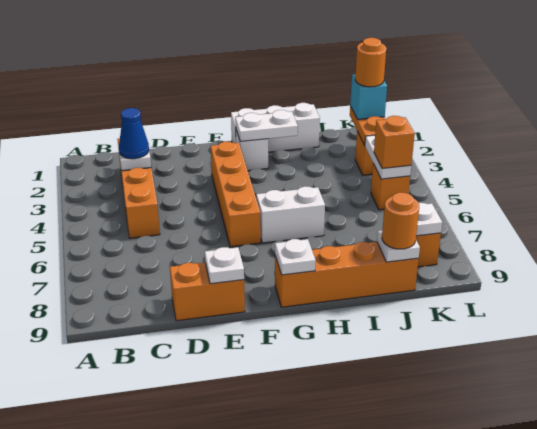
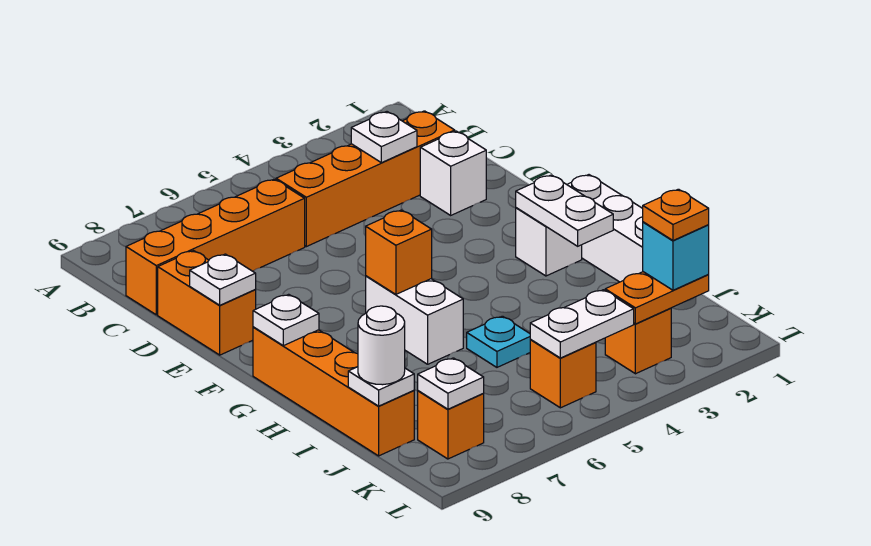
blue 1x1 cone [118,108,149,159] -> none
none -> white 1x1 brick [420,131,486,215]
orange 1x4 brick [211,141,261,247] -> orange 1x4 brick moved to [126,179,305,315]
none -> cyan 1x1 plate [467,316,530,367]
orange 1x1 round brick [382,192,419,249] -> white 1x1 round brick [358,306,405,385]
orange 1x1 round brick [355,38,386,87] -> orange 1x1 plate [643,189,709,240]
orange 1x1 brick [374,116,415,168] -> orange 1x1 brick moved to [366,210,432,294]

